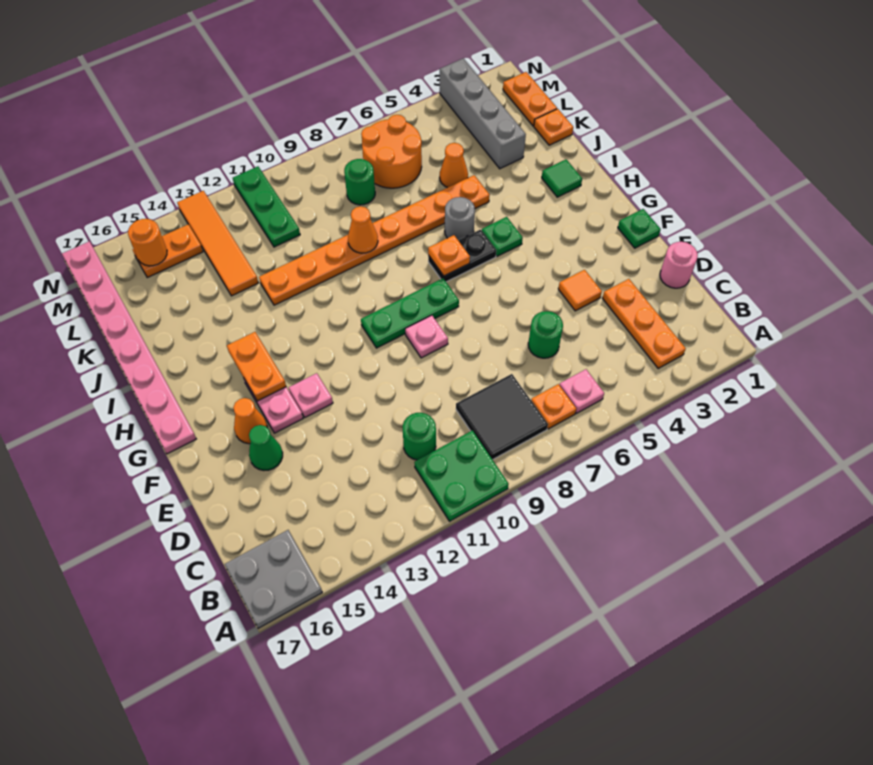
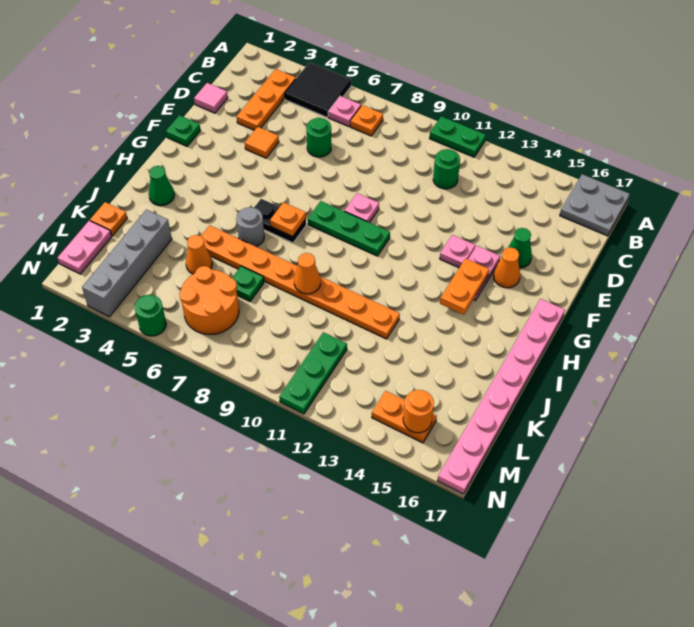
green 2x2 plate [414,431,508,521] -> green 1x2 plate [429,116,486,157]
black 2x2 tile [456,374,548,460] -> black 2x2 tile moved to [285,62,351,117]
pink 1x1 round brick [660,242,698,288] -> pink 1x1 tile [194,83,228,113]
green 1x1 plate [482,217,523,256] -> green 1x1 plate moved to [232,266,264,301]
green 1x1 tile [542,159,582,197] -> green 1x1 cone [149,166,174,206]
orange 1x4 tile [177,191,258,296] -> none
orange 1x2 plate [503,72,557,126] -> pink 1x2 plate [57,221,112,274]
green 1x1 round brick [344,159,375,205] -> green 1x1 round brick moved to [135,295,166,336]

